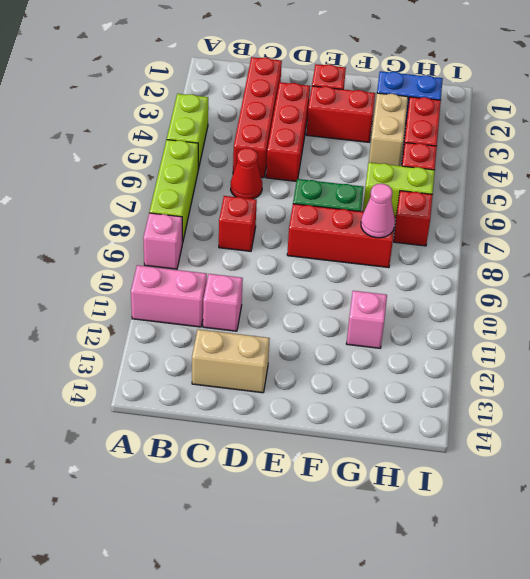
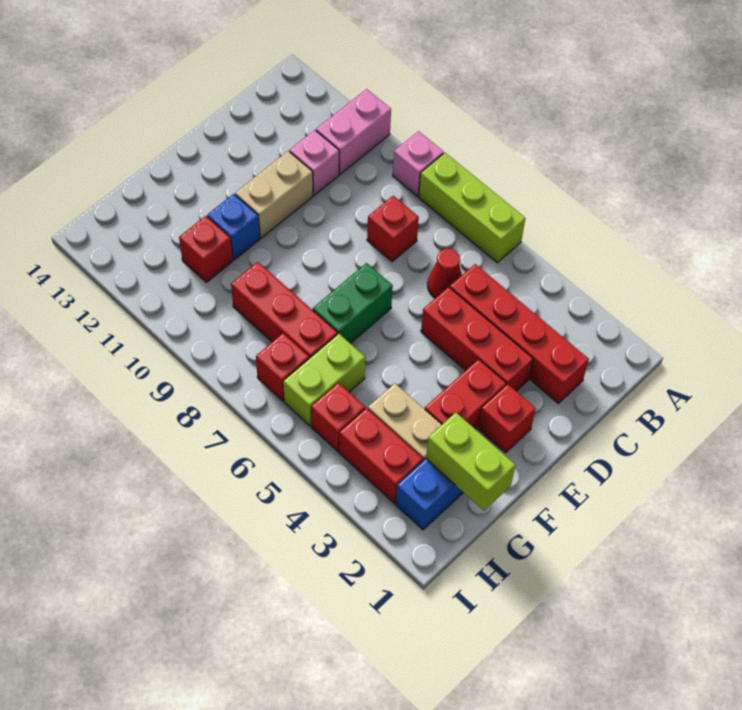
lime 1x2 brick [167,94,208,170] -> lime 1x2 brick moved to [426,413,515,511]
tan 1x2 brick [192,329,270,393] -> tan 1x2 brick moved to [235,151,313,238]
red 1x3 brick [287,204,395,268] -> red 1x3 brick turned to [231,262,338,358]
none -> blue 1x1 brick [207,194,260,260]
pink 1x1 cone [361,184,395,238] -> none
pink 1x1 brick [346,291,387,348] -> red 1x1 brick [179,216,233,282]

